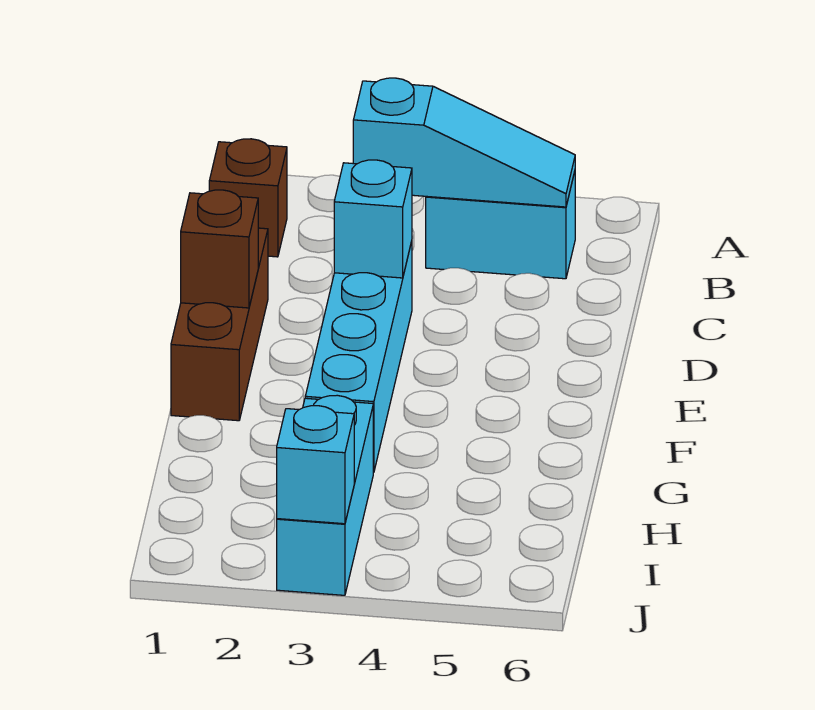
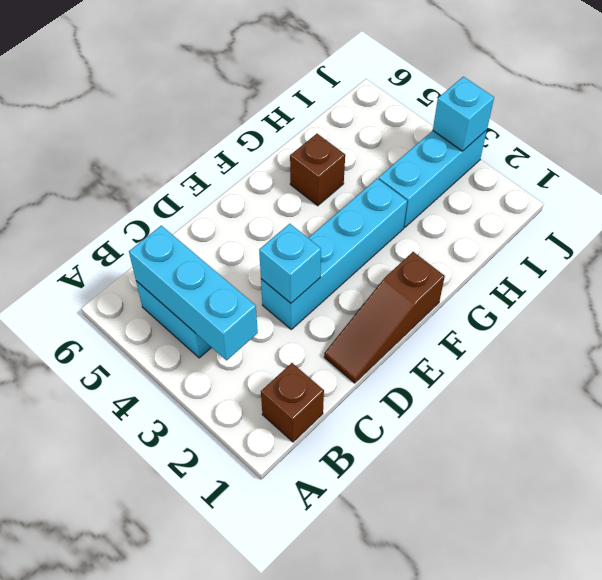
cyan 1x3 slope [353,78,575,207] -> cyan 1x3 brick [129,226,258,360]
brown 1x3 brick [171,228,268,421] -> brown 1x3 slope [324,252,445,383]
brown 1x1 brick [181,190,258,308] -> brown 1x1 brick moved to [290,134,345,206]

